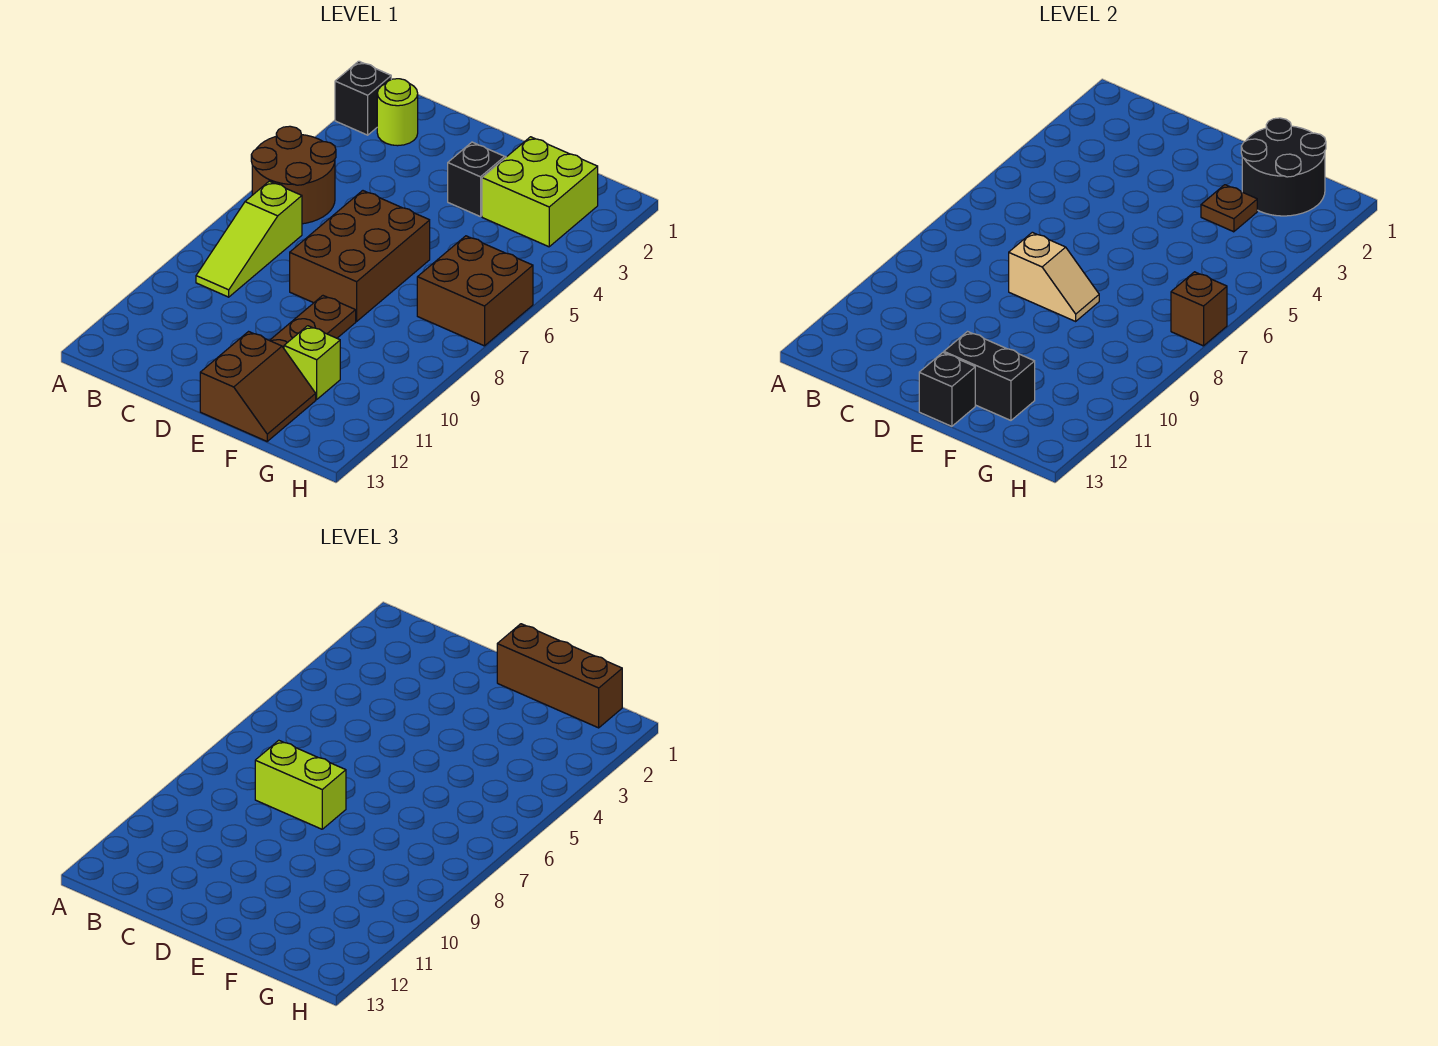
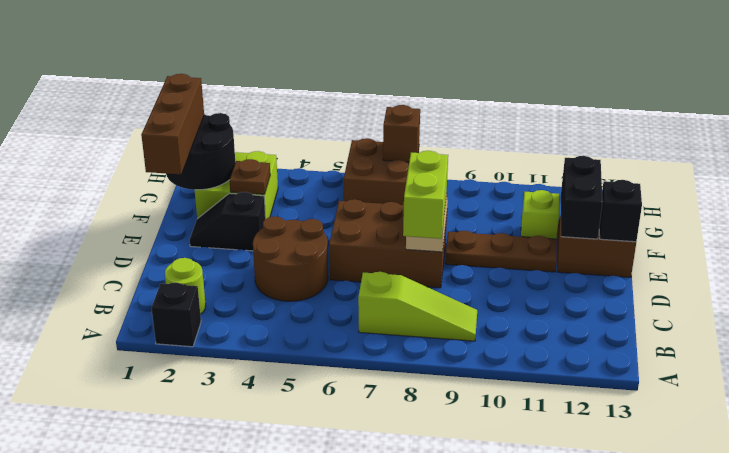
brown 2x2 round brick [251,126,336,224] -> brown 2x2 round brick moved to [253,216,328,301]

